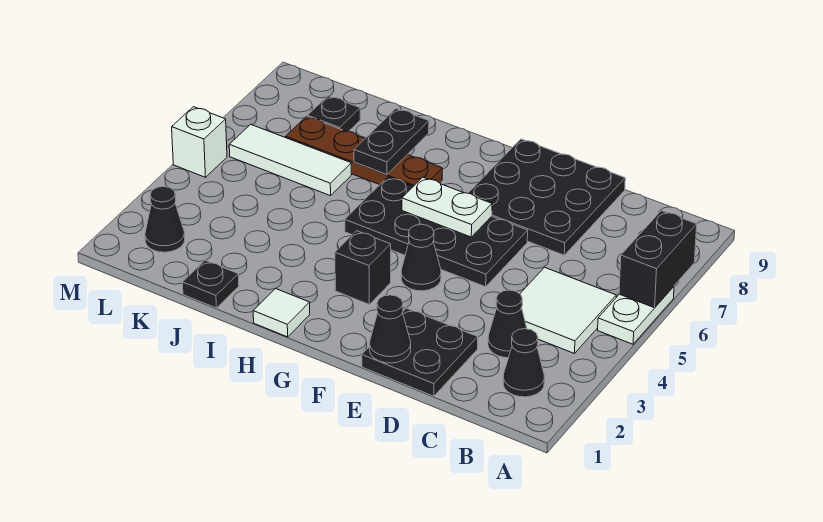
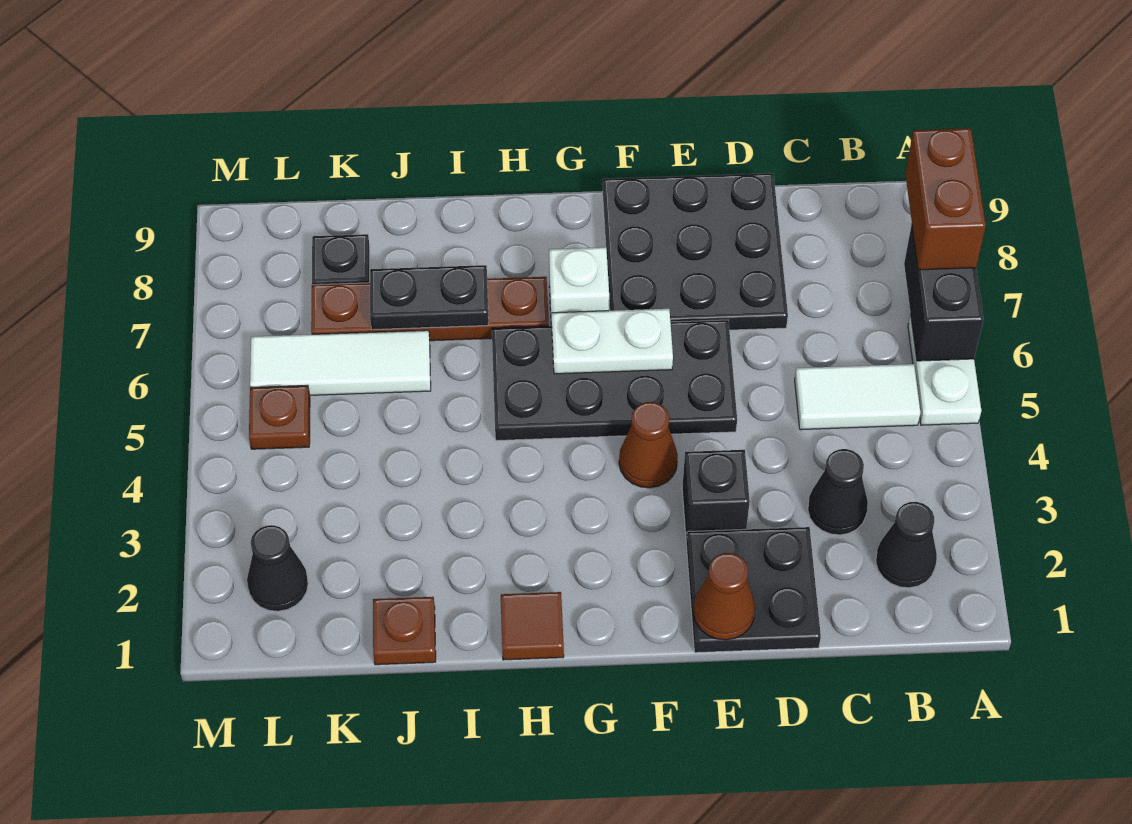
none -> brown 1x2 brick [905,128,986,270]
white 2x2 tile [520,267,616,354] -> white 1x2 tile [795,364,920,430]
black 1x1 cone [370,295,411,363] -> brown 1x1 cone [693,553,755,640]
black 1x1 cone [401,224,441,291] -> brown 1x1 cone [619,402,678,488]
black 1x1 brick [335,231,391,304] -> black 1x1 brick moved to [682,450,750,541]
white 1x1 tile [253,288,310,337] -> brown 1x1 tile [501,592,564,660]
black 1x2 plate [354,109,429,175] -> black 1x2 plate turned to [370,265,489,330]
black 1x1 plate [182,260,239,308] -> brown 1x1 plate [373,597,436,665]
none -> brown 1x1 plate [249,385,310,449]
white 1x1 brick [172,107,227,177] -> white 1x1 brick moved to [549,247,609,326]

